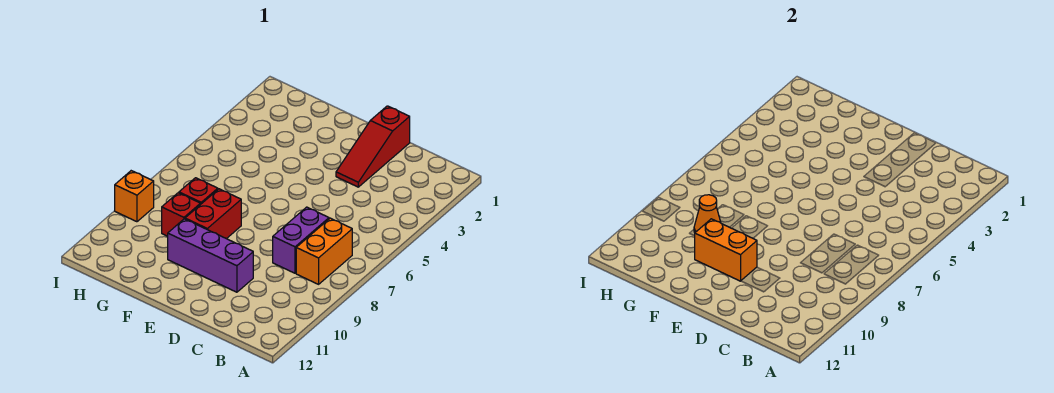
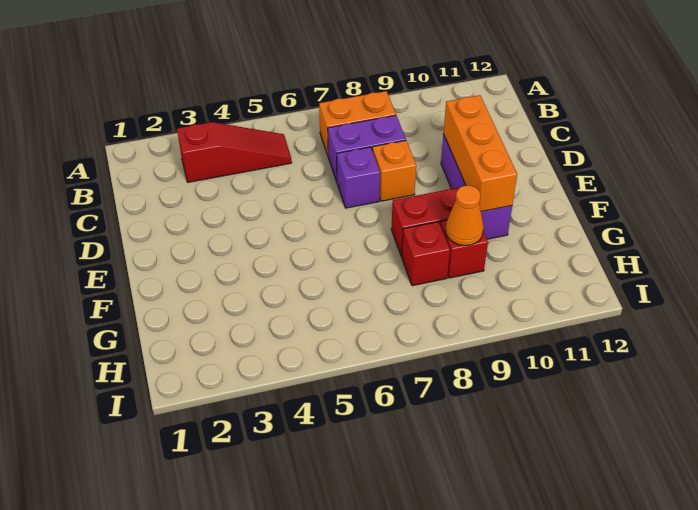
red 1x3 slope [336,106,410,187] -> red 1x3 slope moved to [177,122,292,182]
none -> purple 1x1 brick [337,147,380,208]
orange 1x2 brick [695,219,757,281] -> orange 1x3 brick [443,95,517,212]
orange 1x1 brick [115,171,154,222] -> orange 1x1 brick moved to [372,141,416,201]

